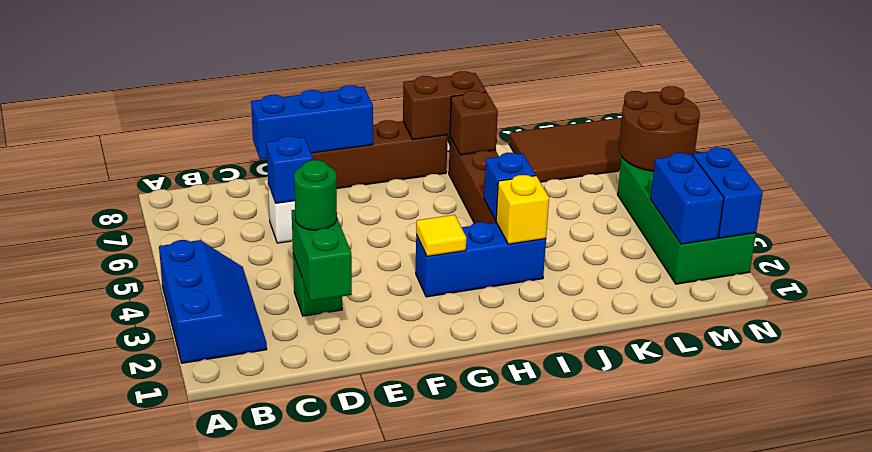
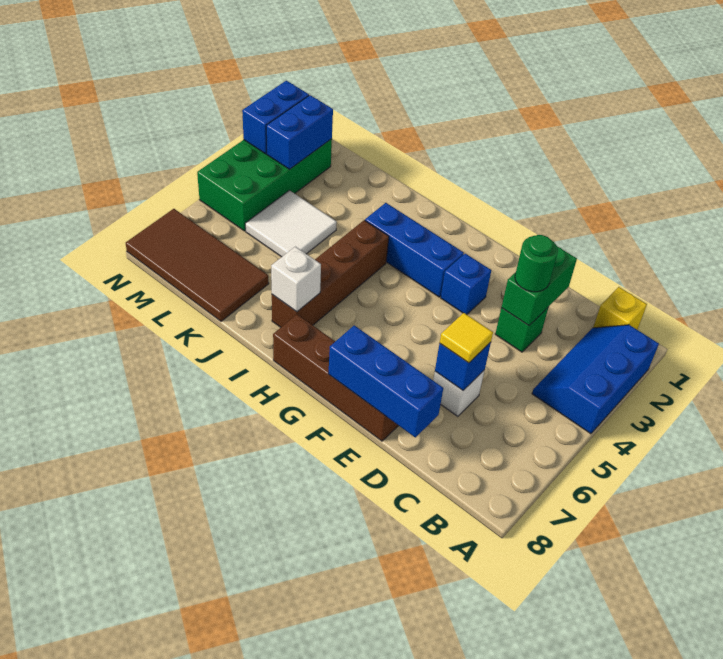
yellow 1x1 tile [416,215,466,256] -> yellow 1x1 tile moved to [440,313,493,363]
brown 1x2 brick [403,71,486,140] -> none
yellow 1x1 brick [496,175,549,244] -> yellow 1x1 brick moved to [593,287,647,330]
blue 1x1 brick [484,153,536,220] -> blue 1x1 brick moved to [441,254,491,314]
brown 1x1 brick [450,90,498,155] -> white 1x1 brick [271,247,321,312]
none -> white 2x2 tile [245,190,337,257]
brown 2x2 round brick [619,86,700,171] -> none

